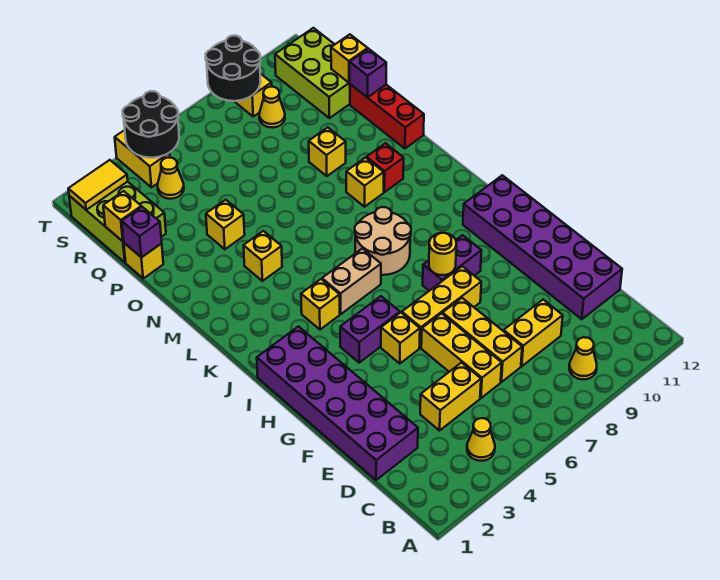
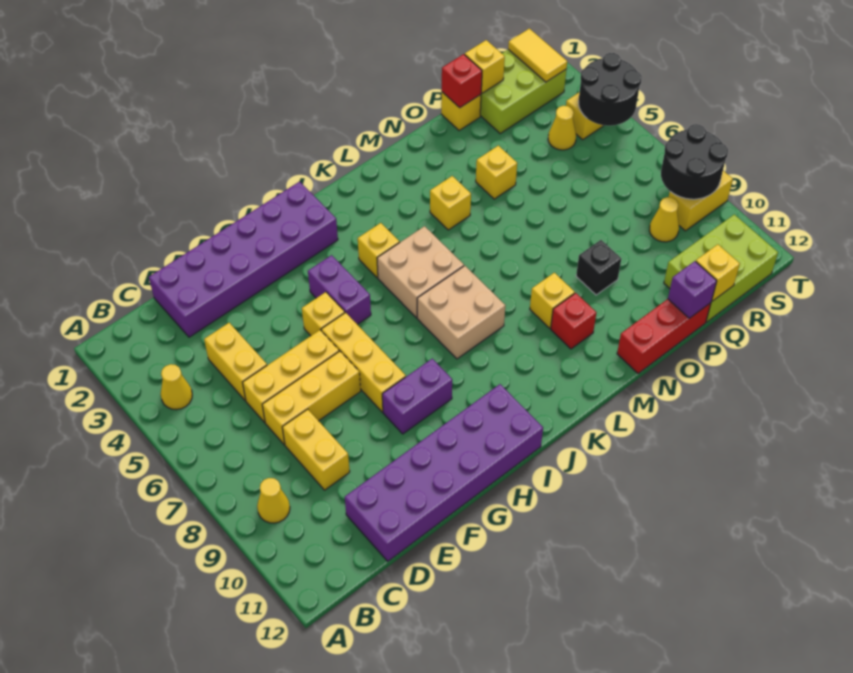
purple 1x2 brick [423,235,481,291] -> purple 1x2 brick turned to [382,359,452,434]
yellow 1x1 round brick [429,233,456,275] -> none
tan 1x2 brick [322,249,381,314] -> tan 2x2 brick [377,226,464,318]
tan 2x2 round brick [355,207,411,275] -> tan 2x2 brick [417,266,505,359]
yellow 1x1 brick [309,127,346,176] -> black 1x1 brick [576,240,621,295]
purple 1x1 brick [122,207,162,257] -> red 1x1 brick [442,54,482,108]

